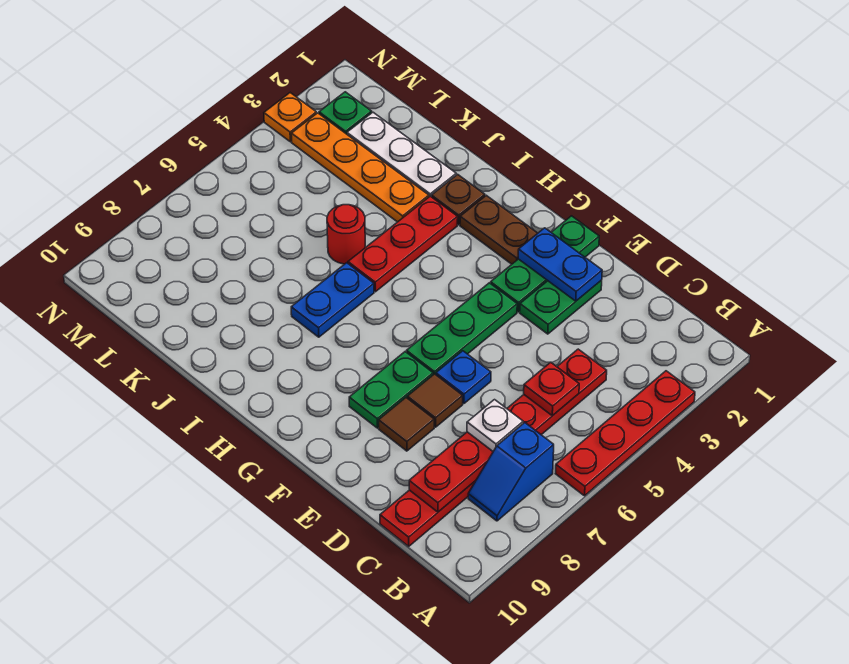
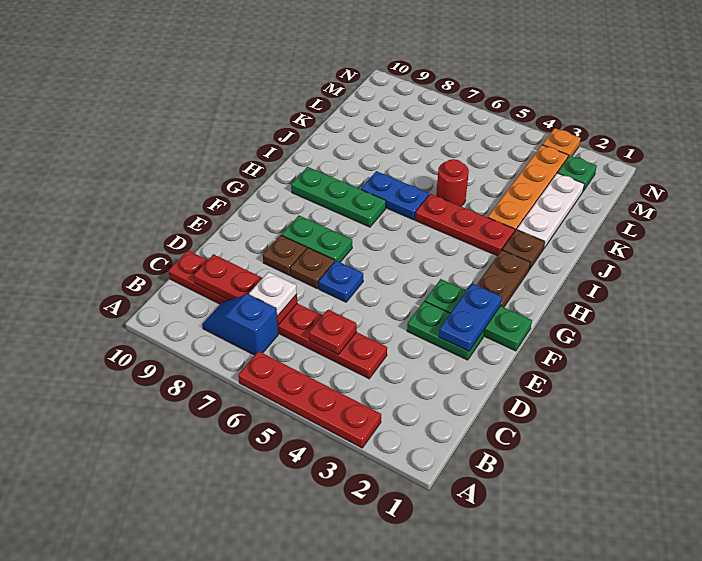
brown 1x1 tile [407,374,463,427] -> brown 1x1 plate [290,248,335,289]
brown 1x1 tile [379,398,434,451] -> brown 1x1 plate [263,235,307,275]
green 1x3 plate [407,283,517,375] -> green 1x3 plate moved to [291,167,386,227]

